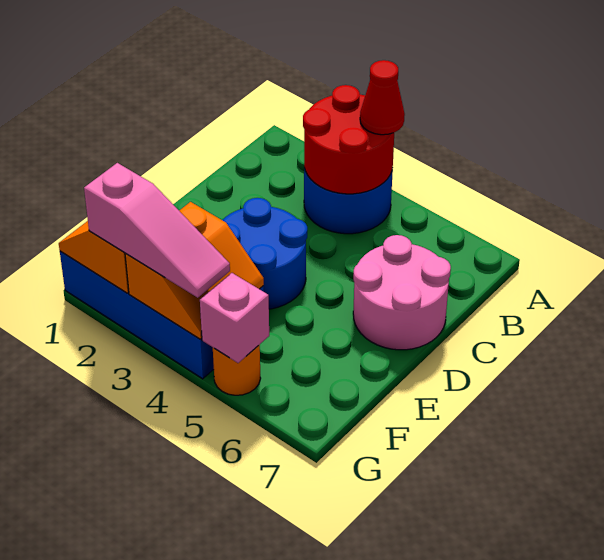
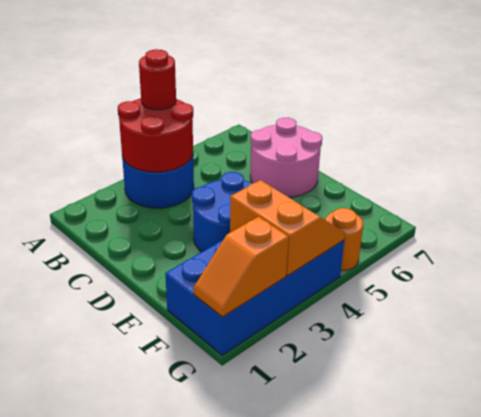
red 1x1 cone [360,60,405,135] -> red 1x1 round brick [139,49,176,110]
pink 1x3 slope [84,163,230,298] -> none
pink 1x1 brick [200,273,269,363] -> none

